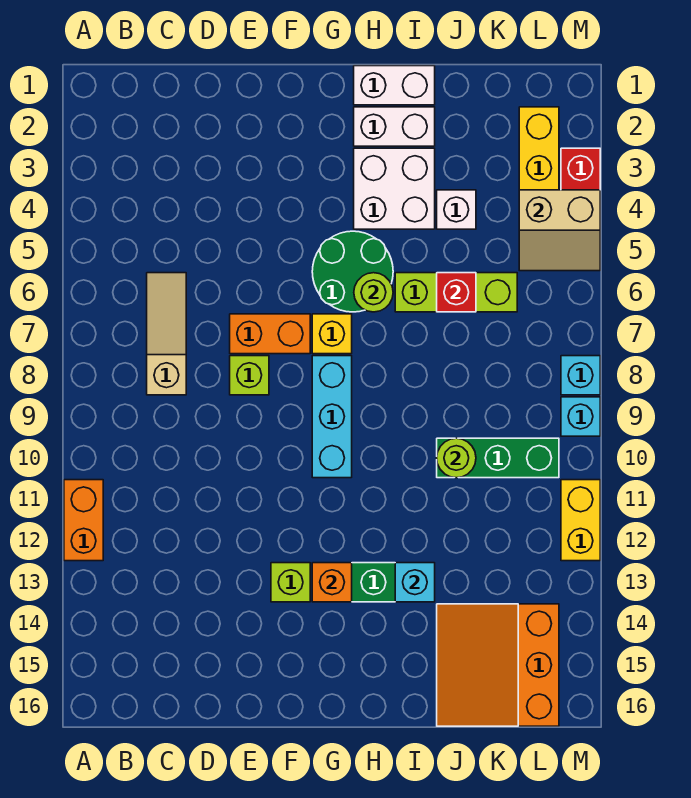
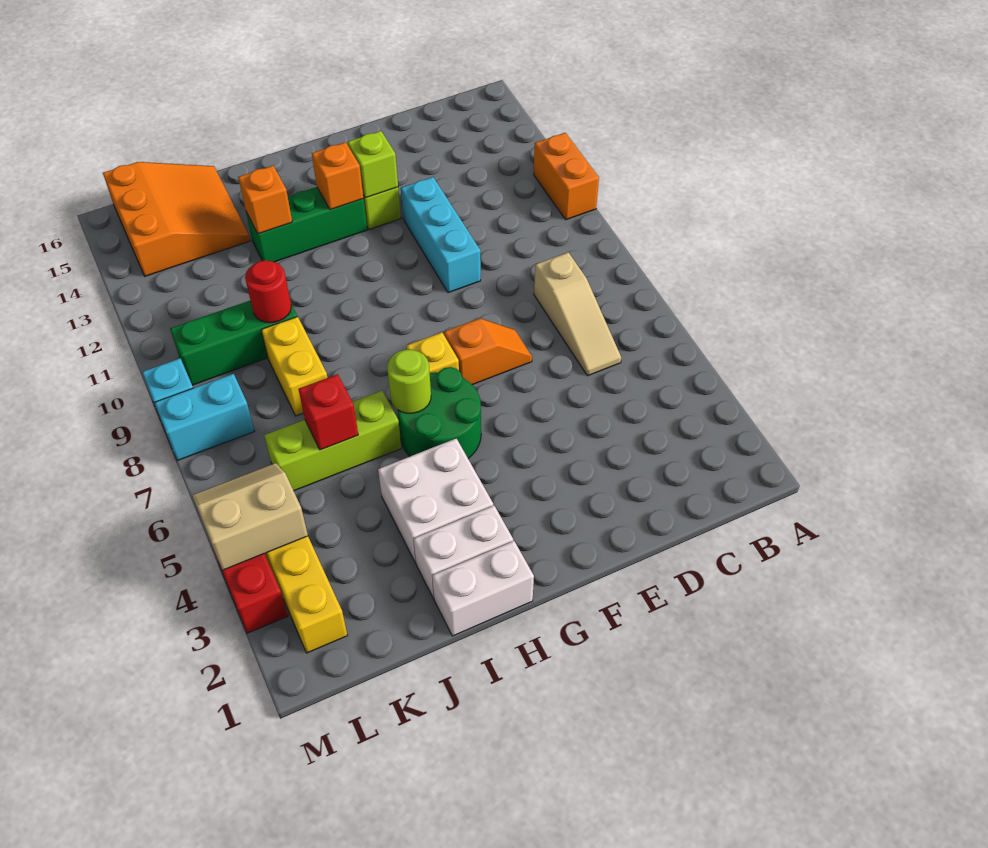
orange 1x2 brick [230,314,310,354] -> orange 1x2 slope [444,318,532,385]
lime 1x1 brick [230,356,269,395] -> lime 1x1 brick moved to [348,131,398,198]
cyan 1x3 brick [312,356,352,478] -> cyan 1x3 brick moved to [401,177,481,293]
cyan 1x1 brick [395,563,435,602] -> orange 1x1 brick [238,166,292,234]
white 1x1 brick [437,190,476,229] -> none
lime 1x1 round brick [437,438,476,478] -> red 1x1 round brick [245,260,291,323]
cyan 1x1 brick [561,356,600,395] -> cyan 1x2 brick [154,374,255,461]
yellow 1x2 brick [561,480,600,561] -> yellow 1x2 brick moved to [261,317,327,416]

